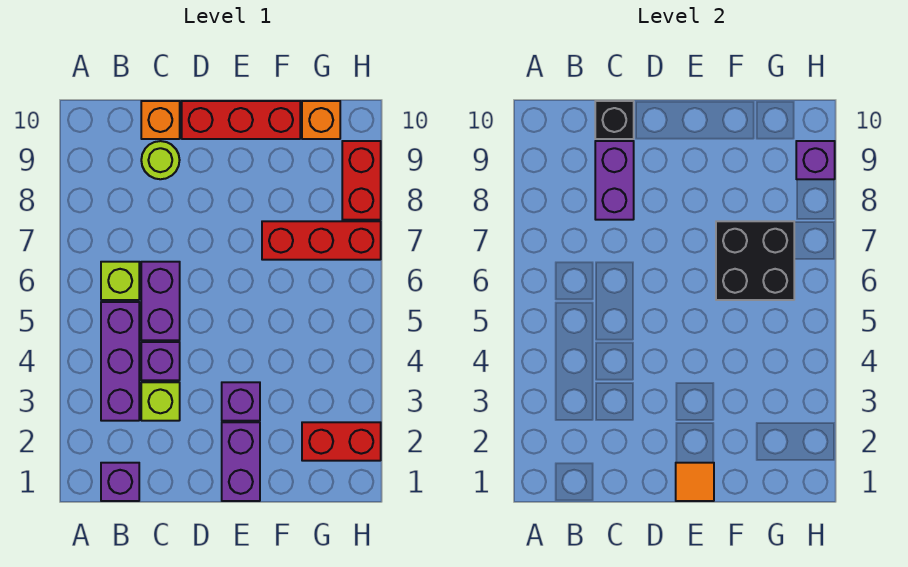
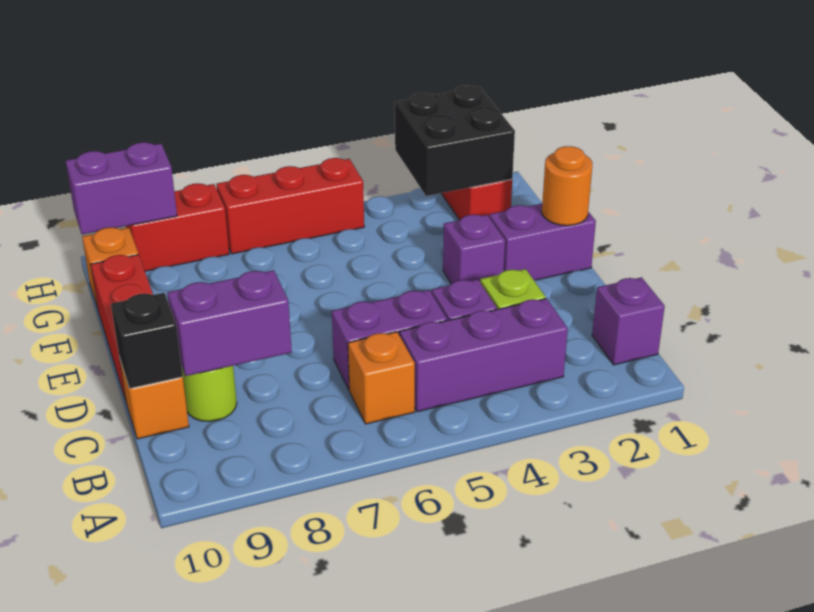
lime 1x1 brick [101,262,139,300] -> orange 1x1 brick [348,332,415,424]
orange 1x1 tile [676,463,714,501] -> orange 1x1 round brick [542,146,593,226]
black 2x2 brick [716,221,794,300] -> black 2x2 brick moved to [395,85,515,196]
red 1x3 brick [262,221,381,260] -> red 1x3 brick turned to [216,158,364,254]
purple 1x1 brick [796,141,835,179] -> purple 1x2 brick [66,142,177,234]

